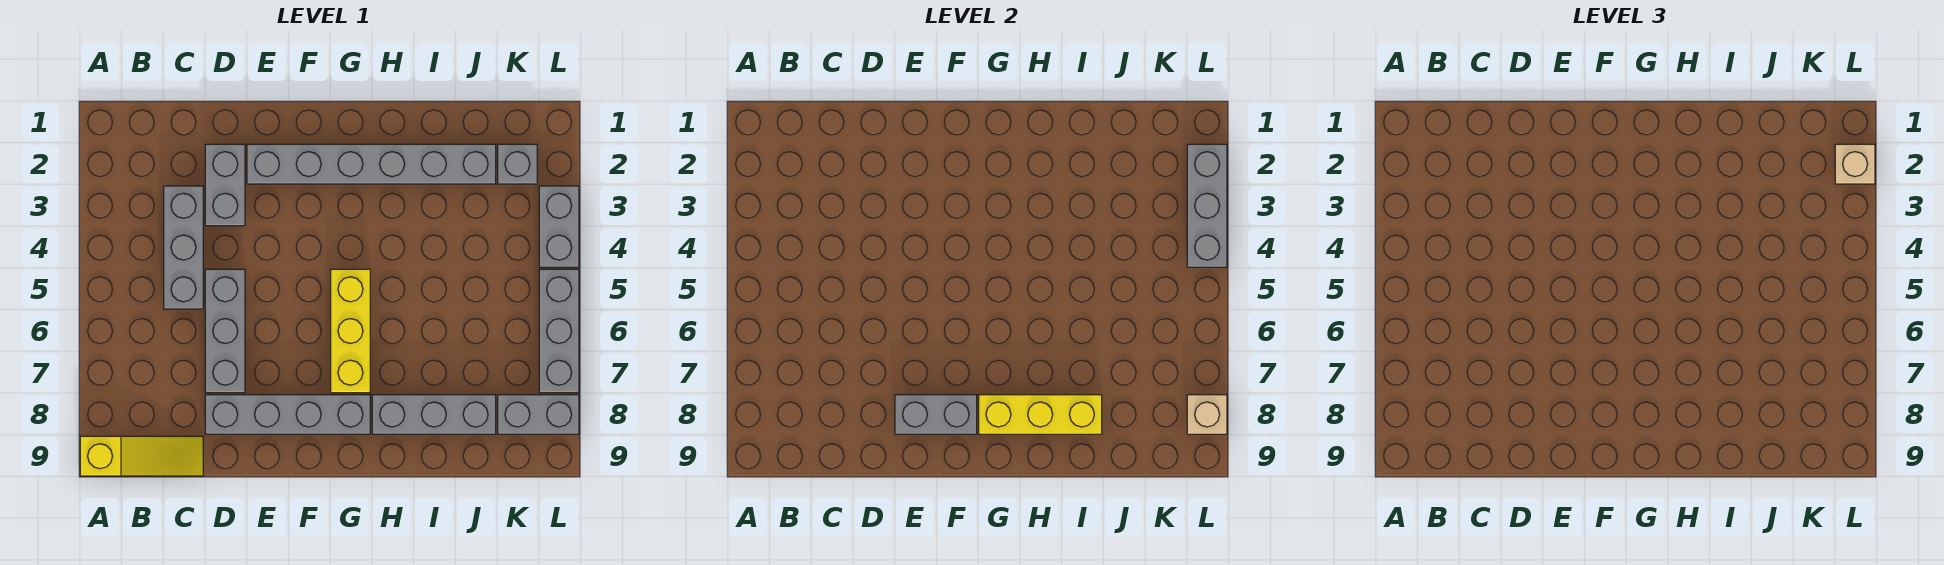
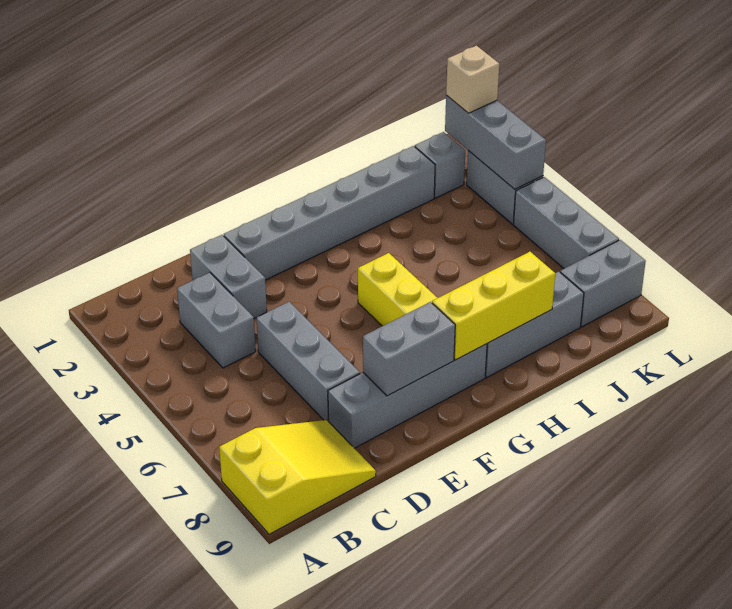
yellow 1x3 slope [80,436,203,476] -> yellow 2x3 slope [219,420,376,534]
grey 1x3 brick [164,186,203,309] -> grey 1x2 brick [177,273,256,368]
tan 1x1 brick [1187,395,1227,434] -> none

